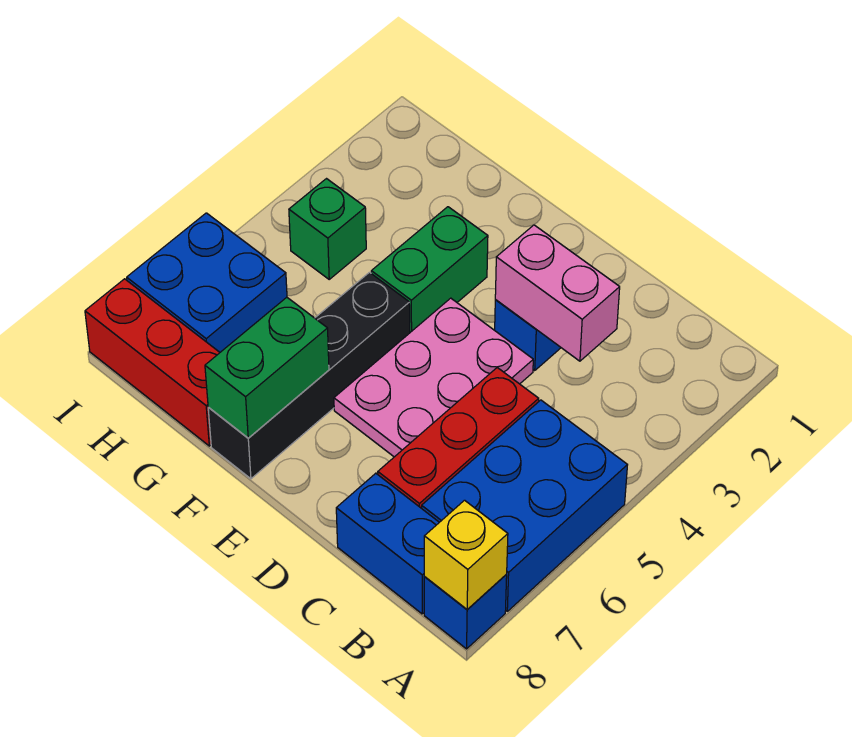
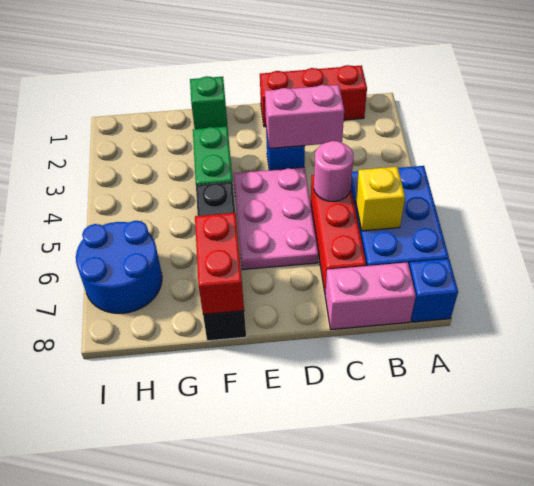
yellow 1x1 brick [424,500,508,610] -> yellow 1x1 brick moved to [356,167,405,231]
blue 1x2 brick [336,473,439,614] -> pink 1x2 brick [325,262,416,330]
none -> pink 1x1 round brick [314,141,353,202]
green 1x2 brick [205,297,329,438] -> red 1x2 brick [195,213,244,314]
red 1x3 brick [85,279,220,446] -> red 1x3 brick moved to [260,65,367,127]
green 1x1 brick [289,179,366,279] -> green 1x1 brick moved to [190,76,227,129]
blue 2x2 brick [127,213,287,352] -> blue 2x2 round brick [76,221,162,313]

